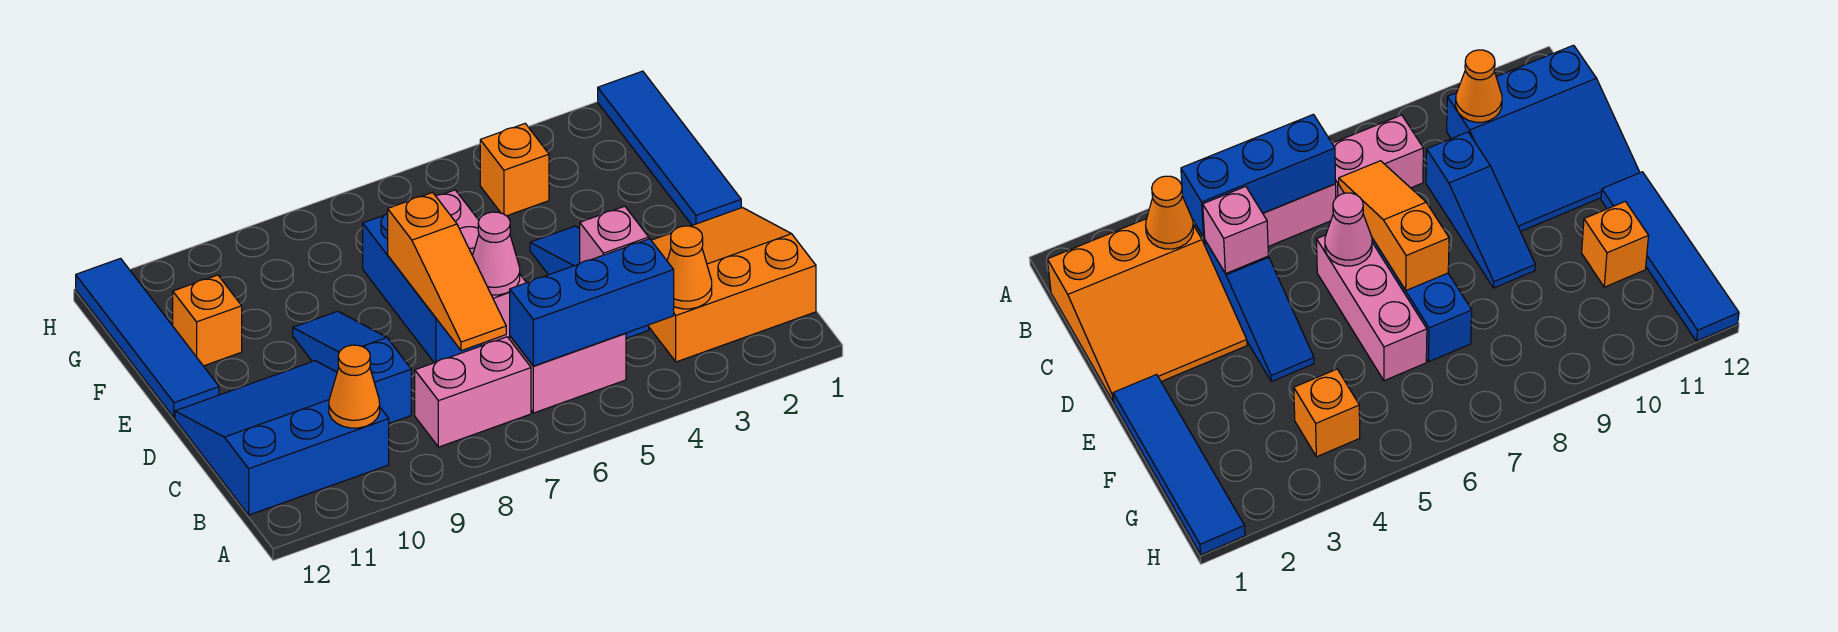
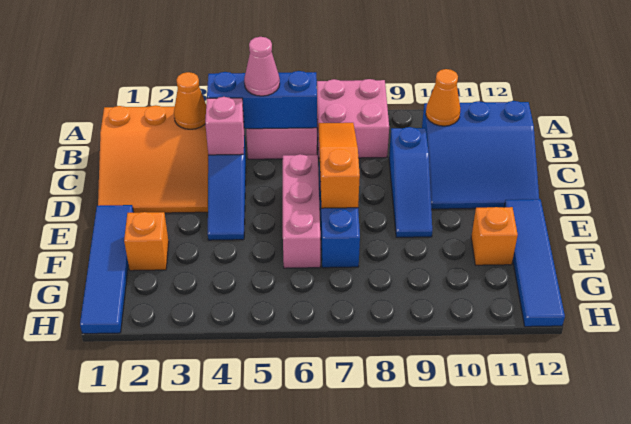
pink 1x2 brick [415,337,531,447] -> pink 2x2 brick [317,79,389,158]
pink 1x1 cone [473,212,520,295] -> pink 1x1 cone moved to [244,37,280,96]
orange 1x1 brick [480,124,549,216] -> orange 1x1 brick moved to [124,212,169,271]

